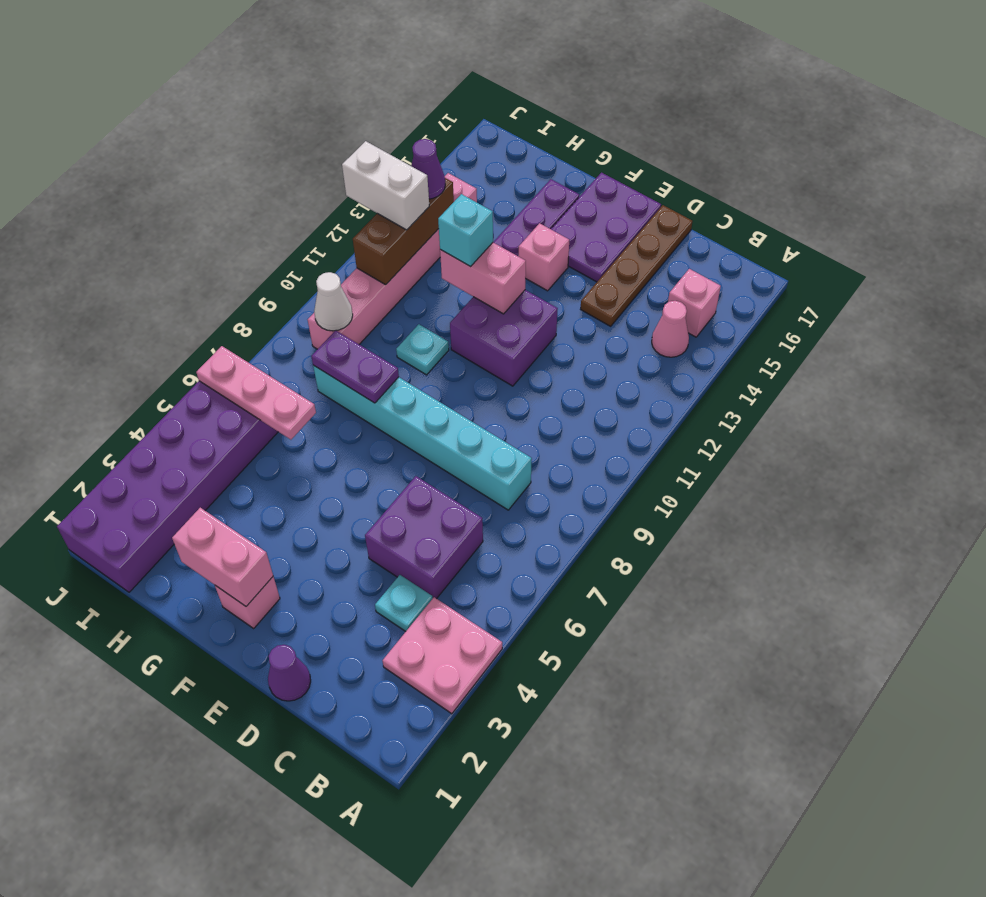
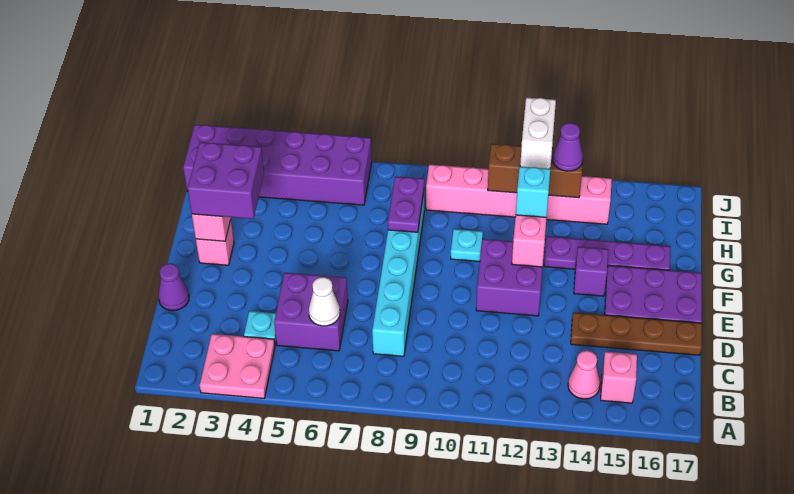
none -> purple 2x2 brick [188,142,264,219]
pink 1x1 brick [519,223,569,291] -> purple 1x1 brick [574,247,608,296]
pink 1x3 plate [196,346,316,440] -> none
white 1x1 cone [314,272,353,331] -> white 1x1 cone moved to [309,277,340,326]

